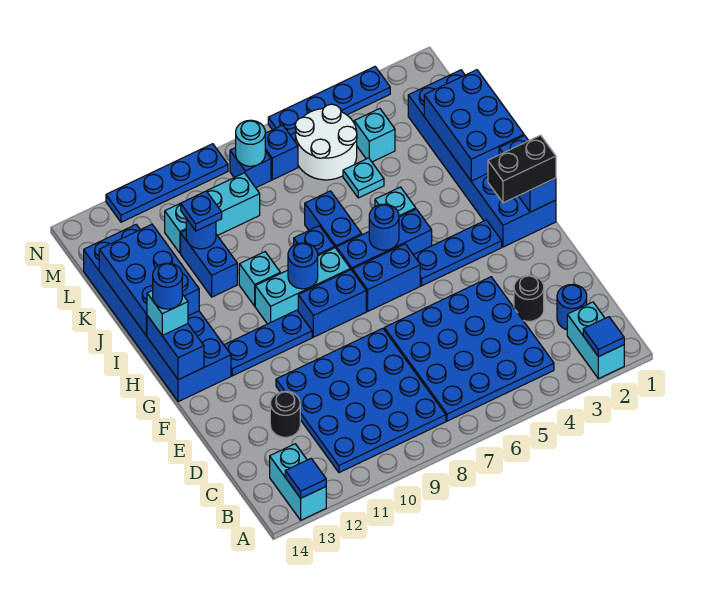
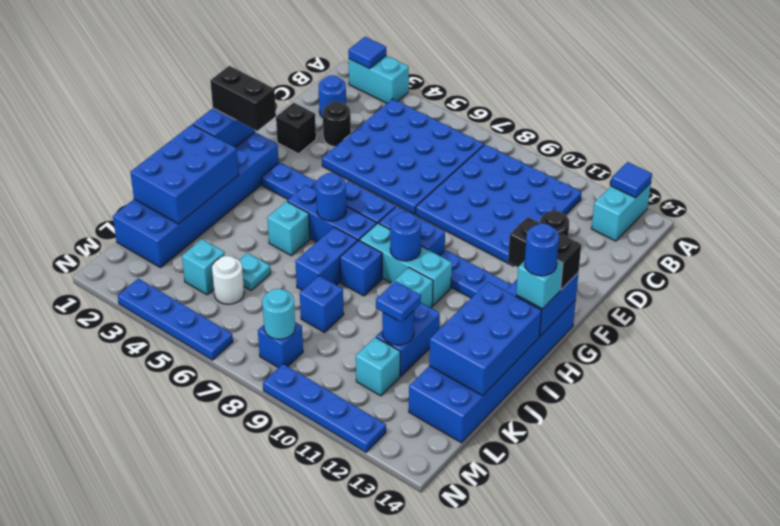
cyan 1x2 brick [567,302,624,379] -> cyan 1x2 brick turned to [349,56,409,103]
none -> black 1x1 brick [276,103,316,154]
none -> black 1x2 brick [508,217,581,290]
white 2x2 round brick [295,104,357,180] -> white 1x1 round brick [212,256,244,304]
cyan 1x3 brick [165,173,260,253] -> cyan 1x1 brick [356,337,400,396]
blue 1x1 brick [265,125,298,180] -> blue 1x1 brick moved to [300,276,344,332]

